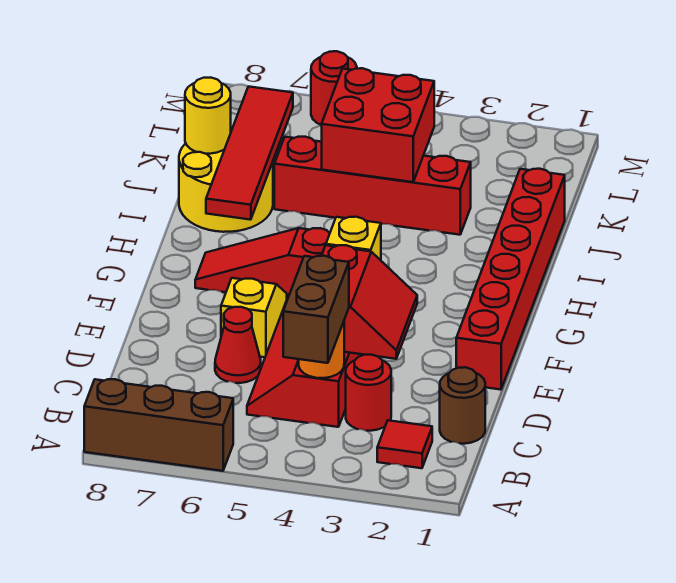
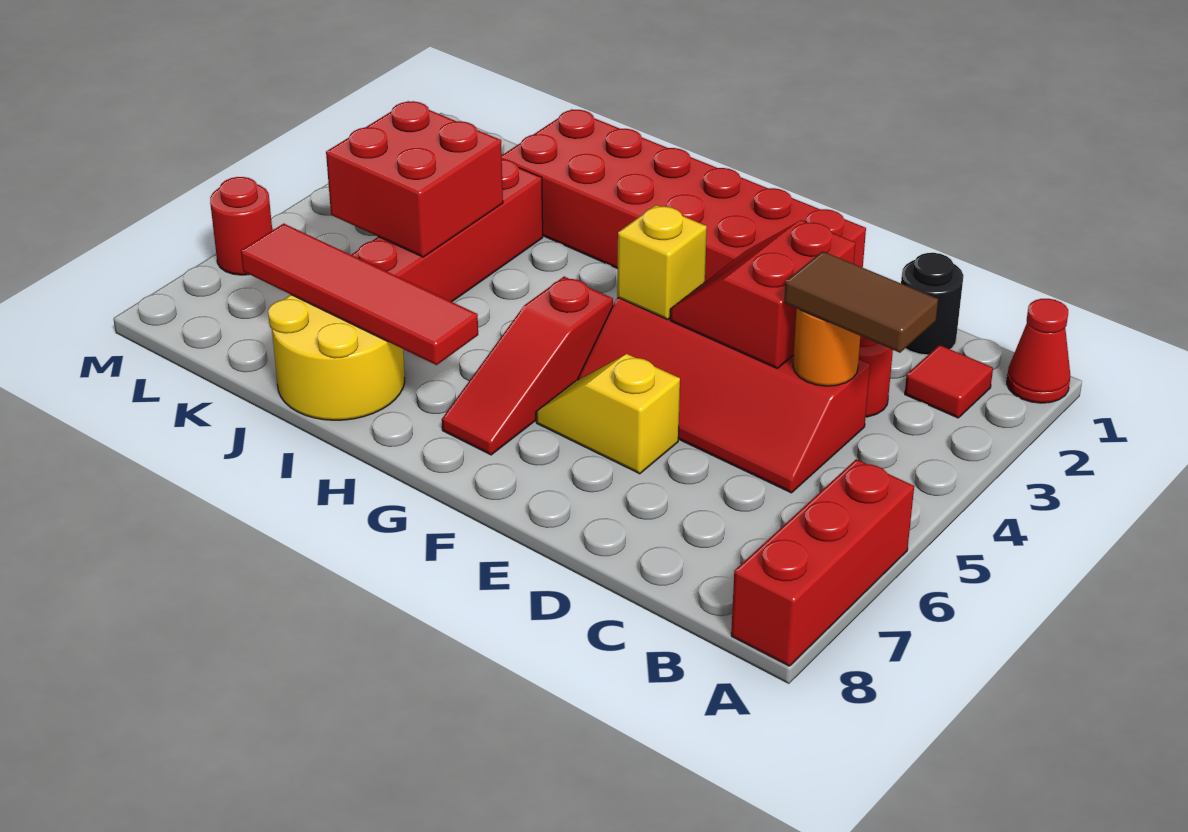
brown 1x3 brick [84,379,233,471] -> red 1x3 brick [731,459,914,666]
brown 1x2 brick [283,256,349,363] -> brown 1x2 tile [784,251,938,353]
brown 1x1 round brick [440,367,485,444] -> black 1x1 round brick [901,253,964,355]
red 2x2 slope [322,245,417,359] -> red 2x2 slope turned to [670,220,855,368]
red 1x1 cone [215,307,261,383] -> red 1x1 cone moved to [1007,299,1070,403]
red 1x6 brick [456,169,565,390] -> red 2x6 brick [502,109,866,282]
yellow 1x1 round brick [185,78,231,154] -> none

